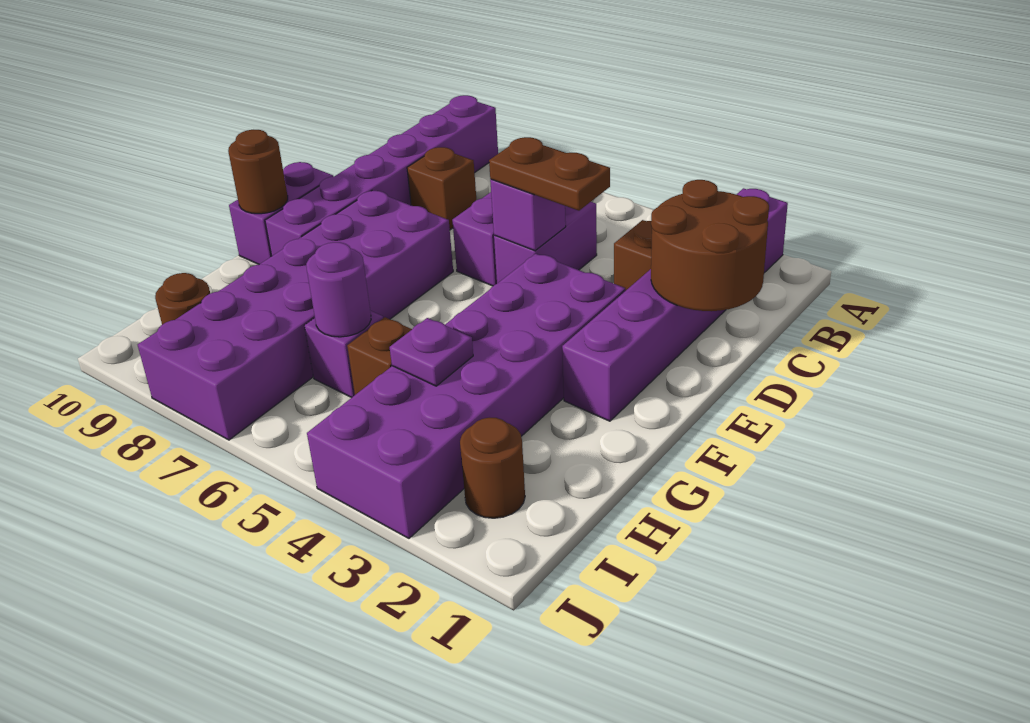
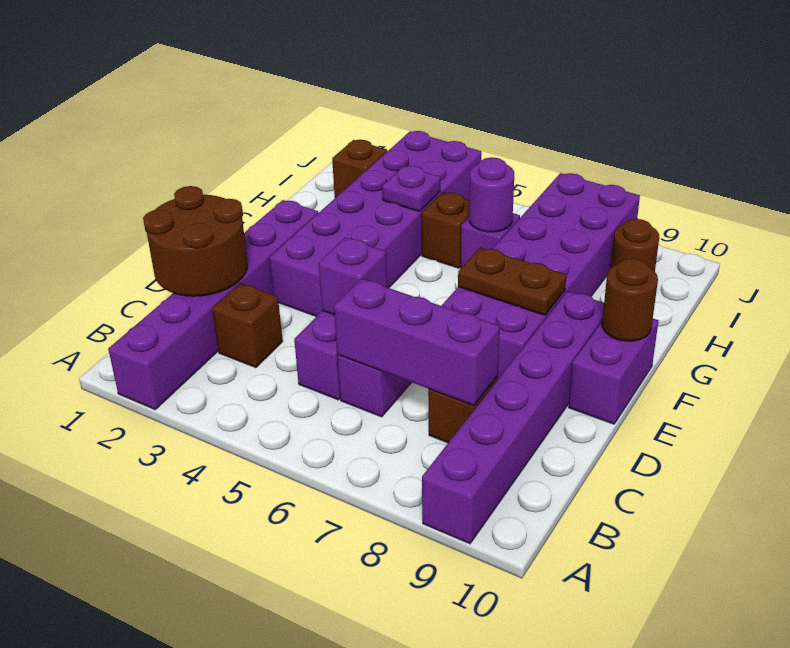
none -> purple 1x3 brick [334,279,500,405]
brown 1x2 plate [489,137,610,211] -> brown 1x2 plate moved to [458,247,566,315]
brown 1x1 round brick [460,418,525,518] -> brown 1x1 brick [332,140,387,198]

